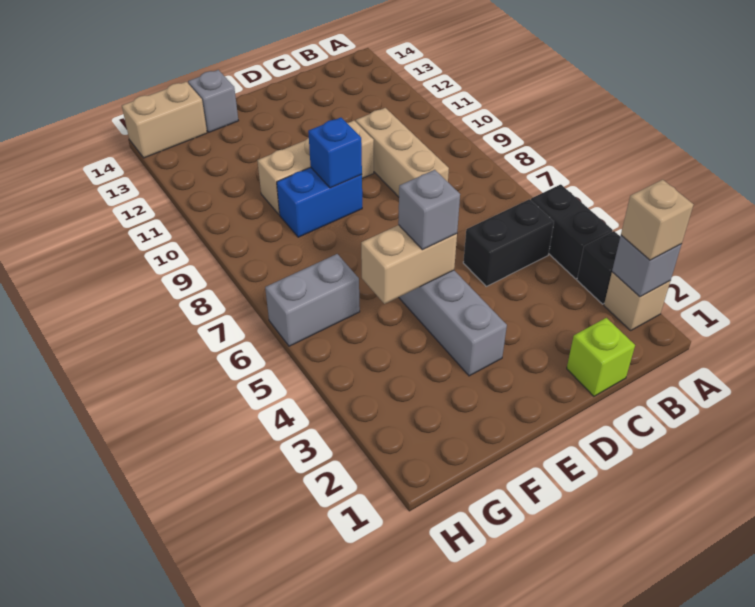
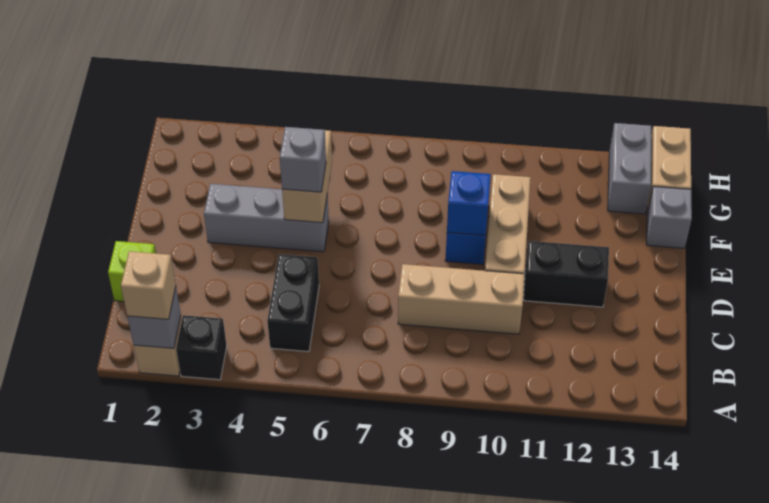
black 1x2 brick [531,184,613,279] -> black 1x2 brick moved to [524,241,609,307]
grey 1x2 brick [265,254,360,346] -> grey 1x2 brick moved to [608,123,651,214]

